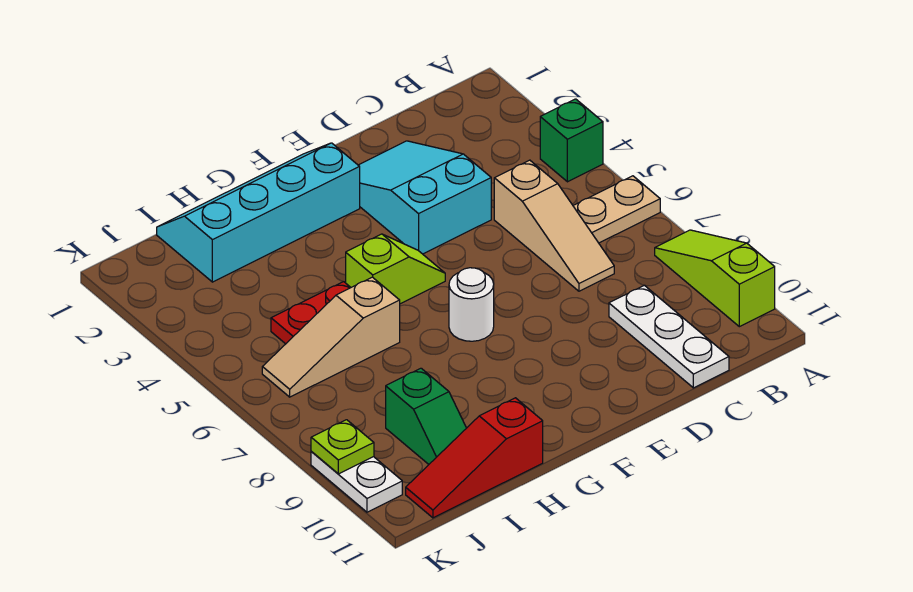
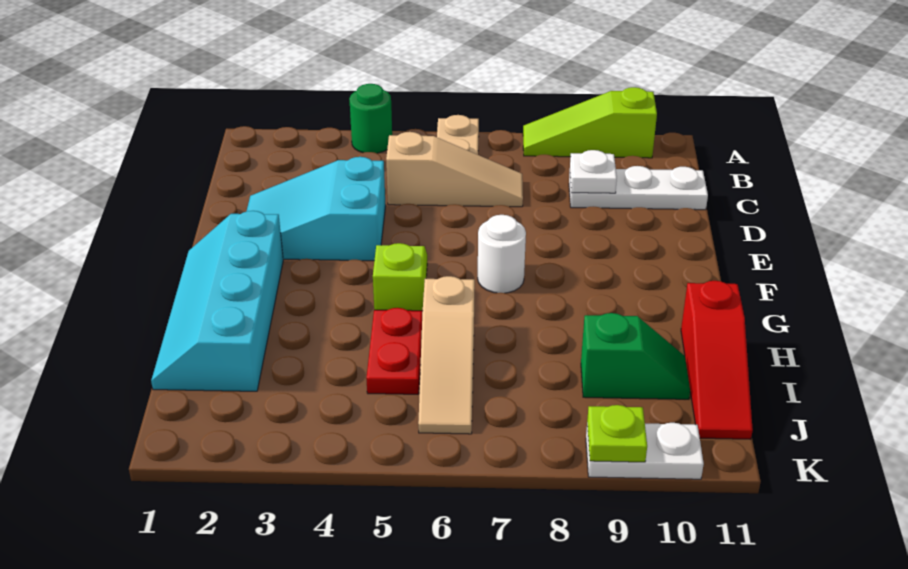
green 1x1 brick [540,99,603,182] -> green 1x1 round brick [349,84,392,153]
none -> white 1x1 plate [570,150,617,193]

